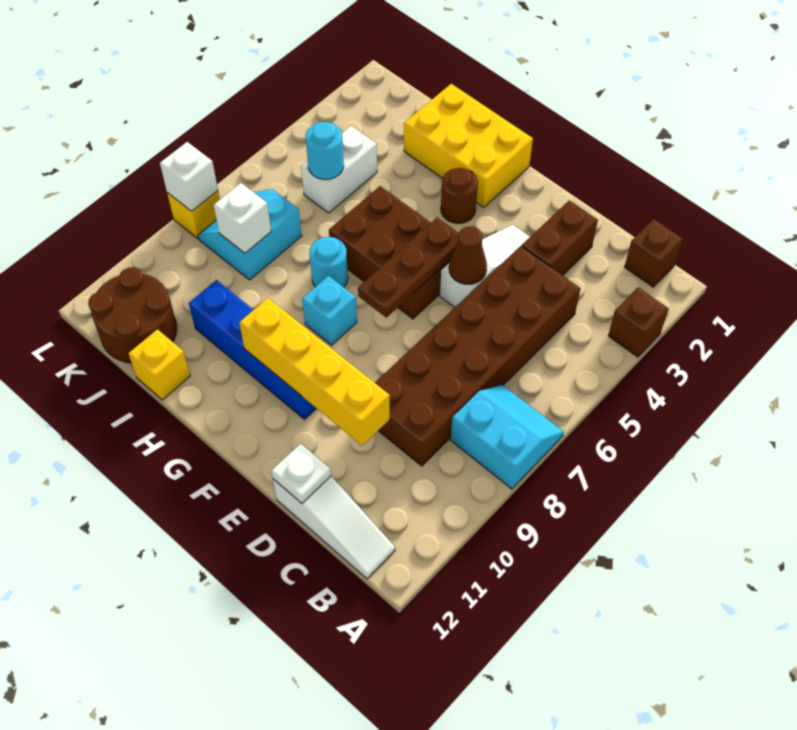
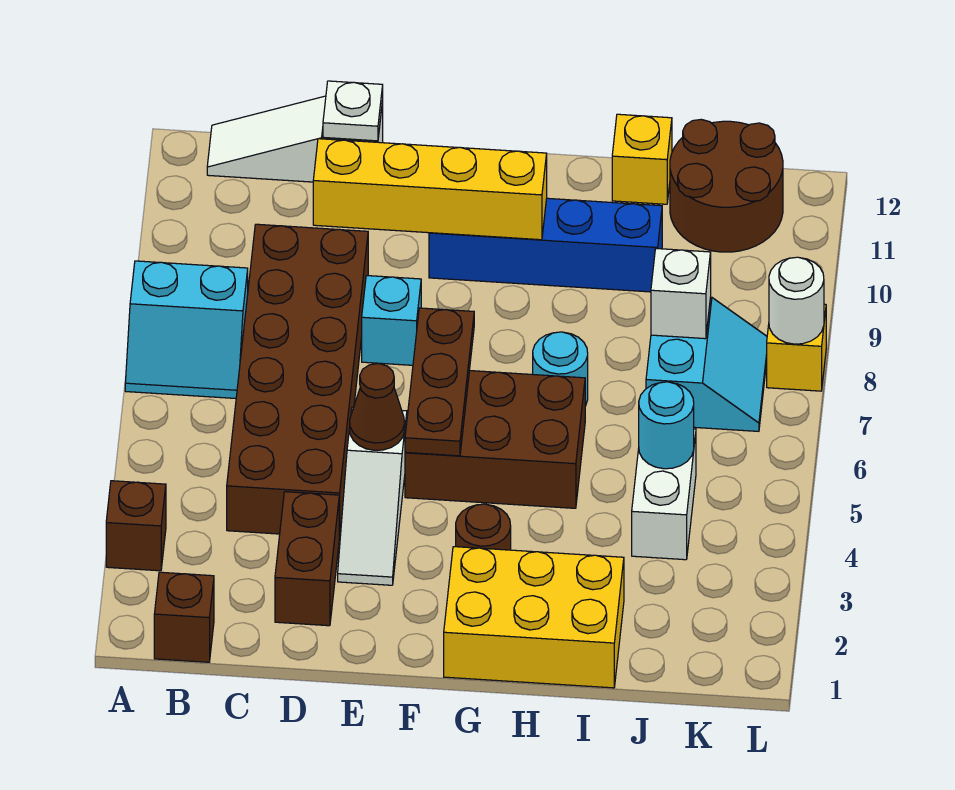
cyan 1x1 brick [302,276,357,345] -> cyan 1x1 brick moved to [362,276,421,365]
white 1x1 brick [160,142,218,211] -> white 1x1 round brick [769,257,824,344]

